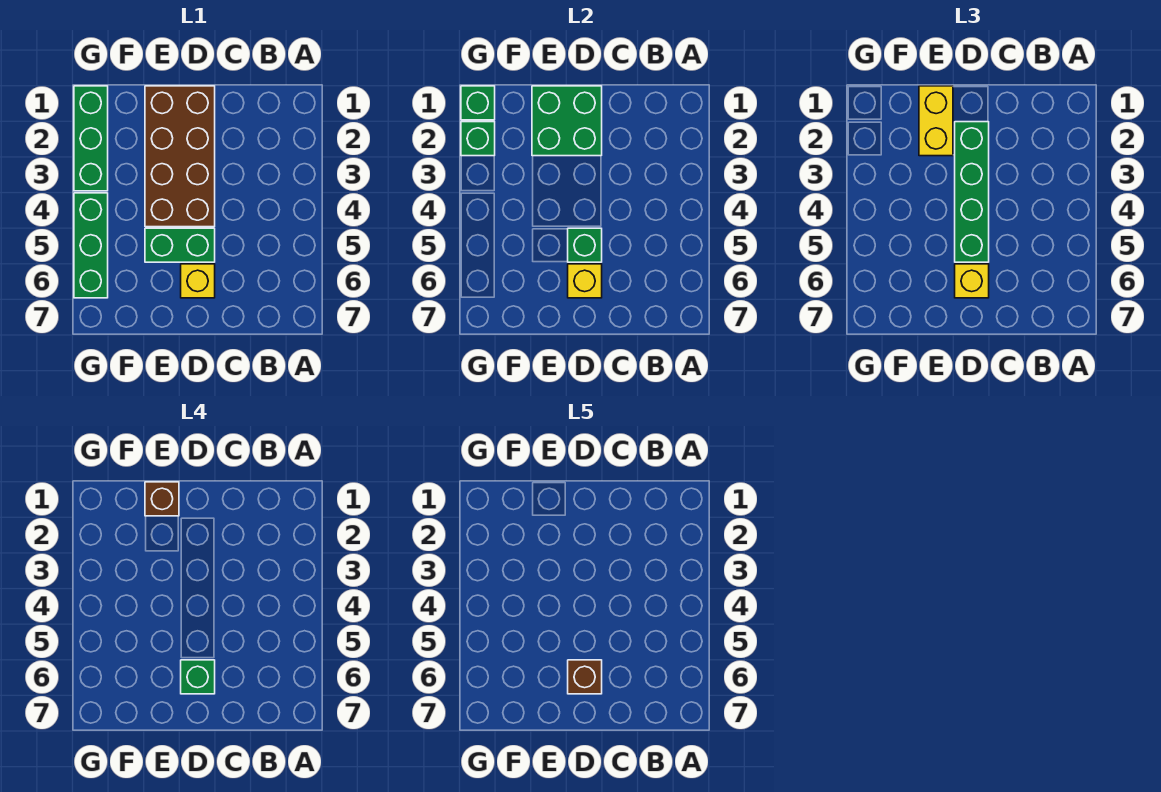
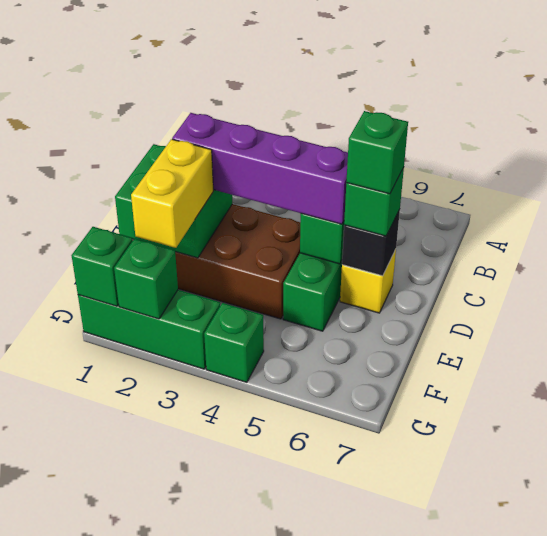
green 1x4 brick [955,122,989,262] -> purple 1x4 brick [172,113,348,224]
yellow 1x1 brick [568,264,602,298] -> black 1x1 brick [342,209,400,276]
yellow 1x1 brick [955,264,989,298] -> green 1x1 brick [344,167,404,236]
brown 1x1 brick [568,660,602,694] -> none
yellow 1x2 brick [919,86,953,156] -> yellow 1x2 brick turned to [131,139,213,248]
brown 1x1 brick [145,482,179,516] -> none
green 1x3 brick [74,193,108,298] -> green 1x1 brick [204,303,264,382]

